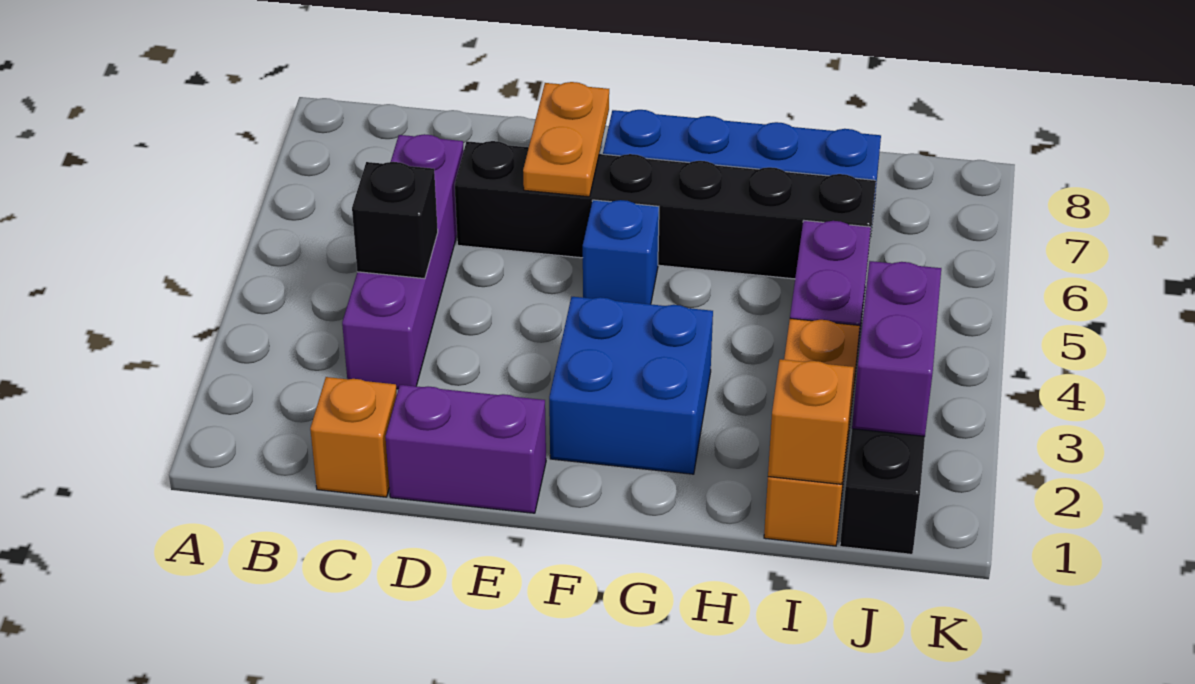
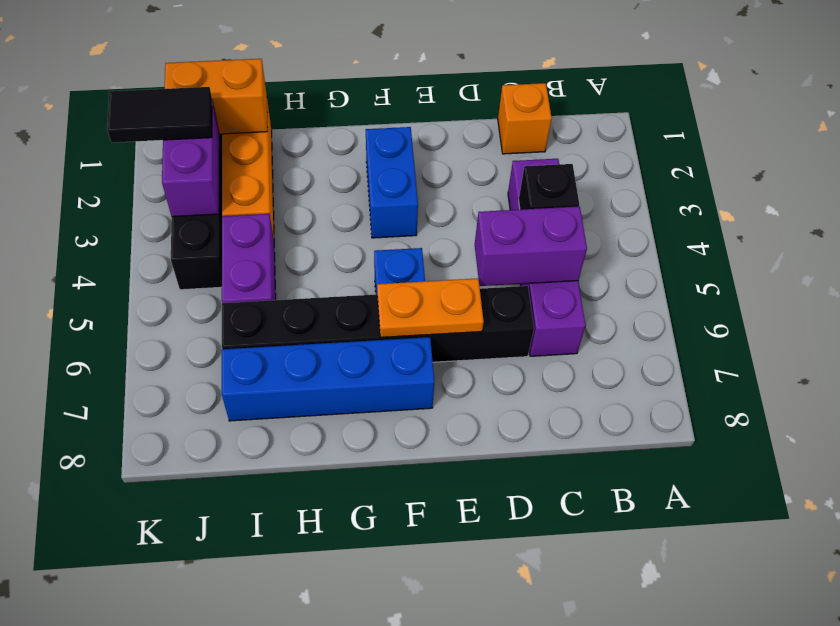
purple 1x2 brick [386,385,546,513] -> purple 1x2 brick moved to [475,206,587,286]
orange 1x2 plate [523,82,609,197] -> orange 1x2 plate turned to [377,278,484,337]
blue 2x2 brick [549,297,713,474] -> blue 1x2 brick [366,127,418,238]
orange 1x1 brick [768,359,854,484] -> orange 1x2 brick [165,59,268,134]
none -> black 1x2 tile [107,87,212,143]

